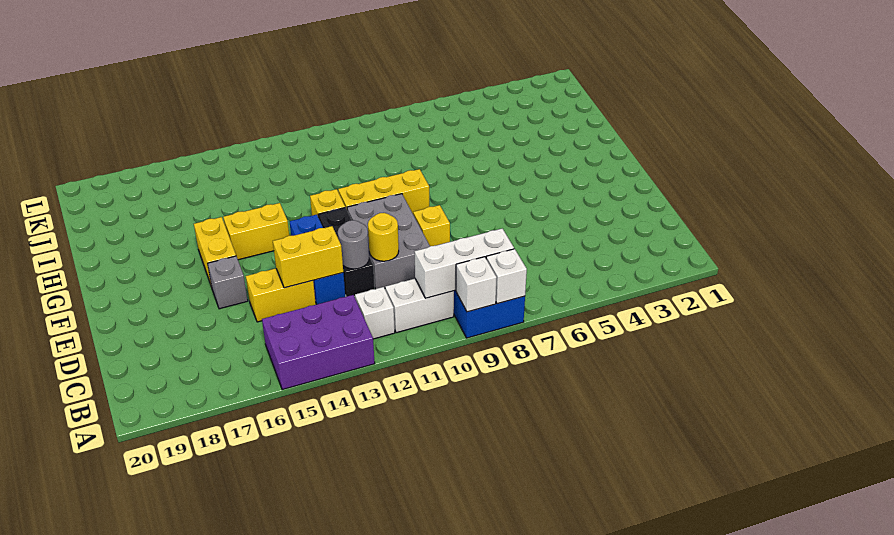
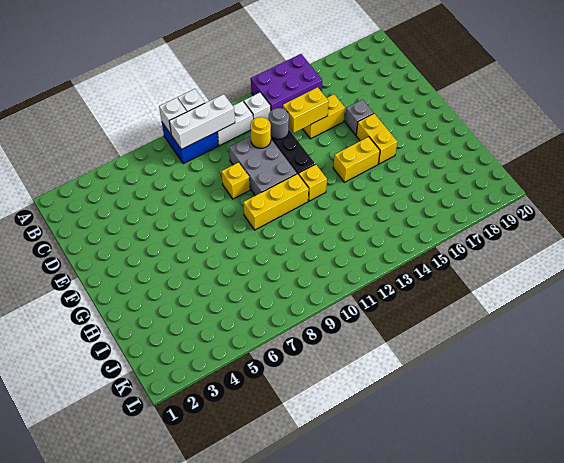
blue 1x3 brick [290,215,345,304] -> none

